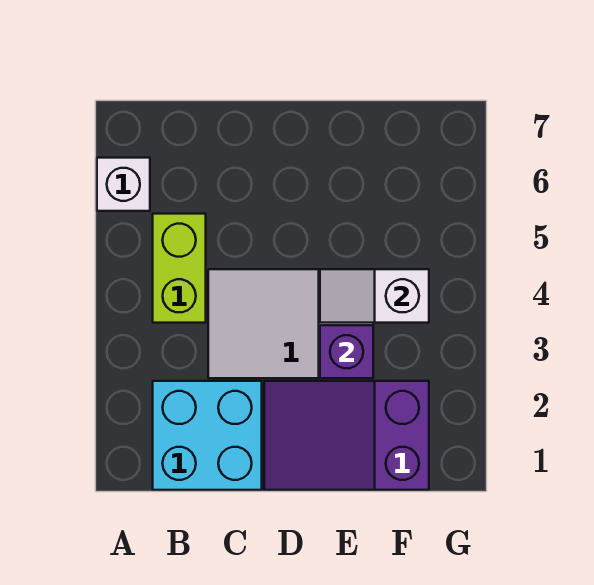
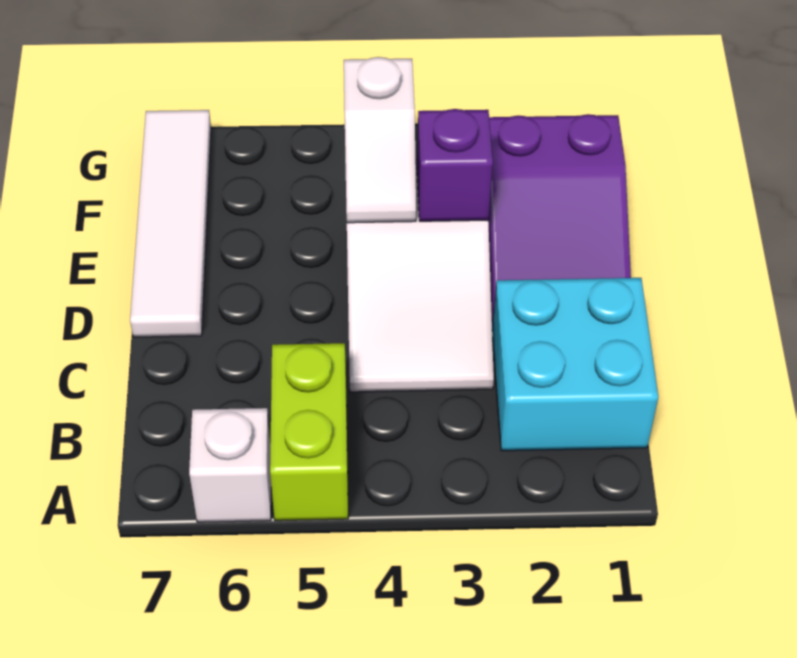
lime 1x2 brick [153,214,206,323] -> lime 1x2 brick turned to [270,343,348,521]
none -> white 1x4 tile [130,110,211,337]

